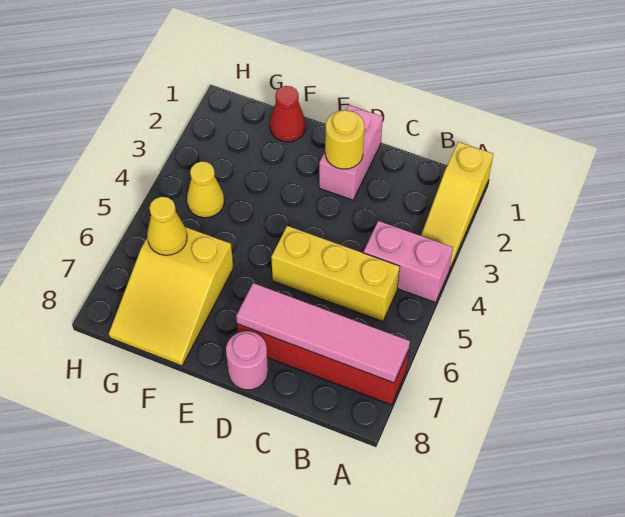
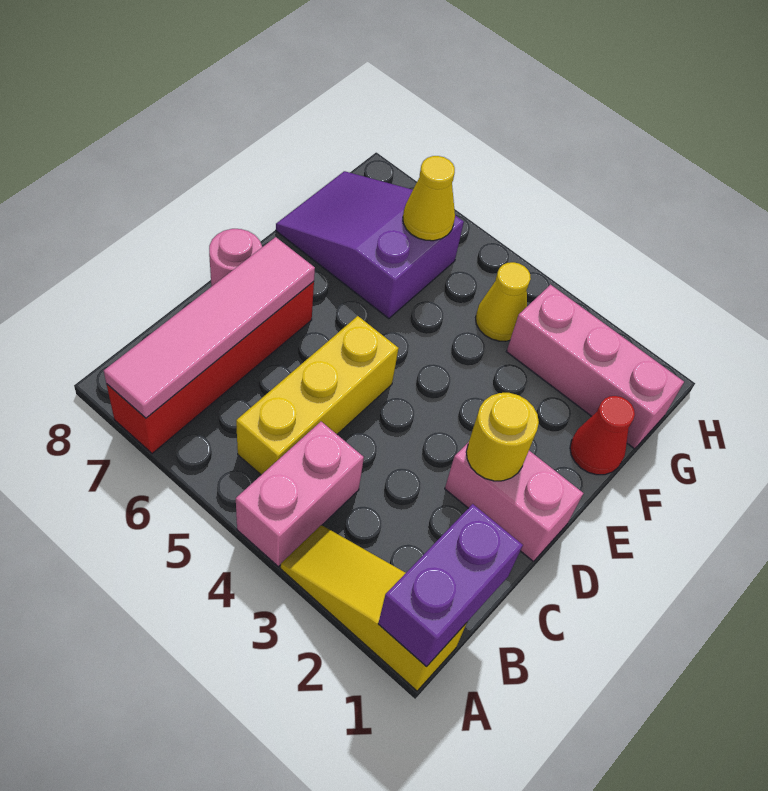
none -> purple 1x2 brick [378,504,523,667]
yellow 2x3 slope [109,227,233,366] -> purple 2x3 slope [276,171,464,319]
none -> pink 1x3 brick [506,285,684,449]

